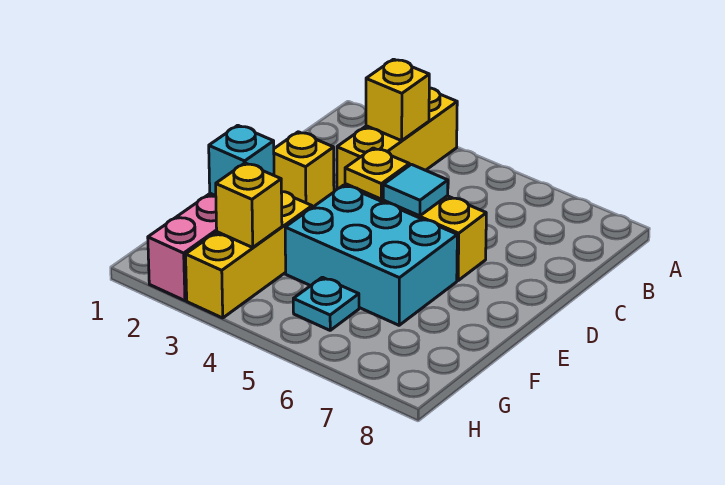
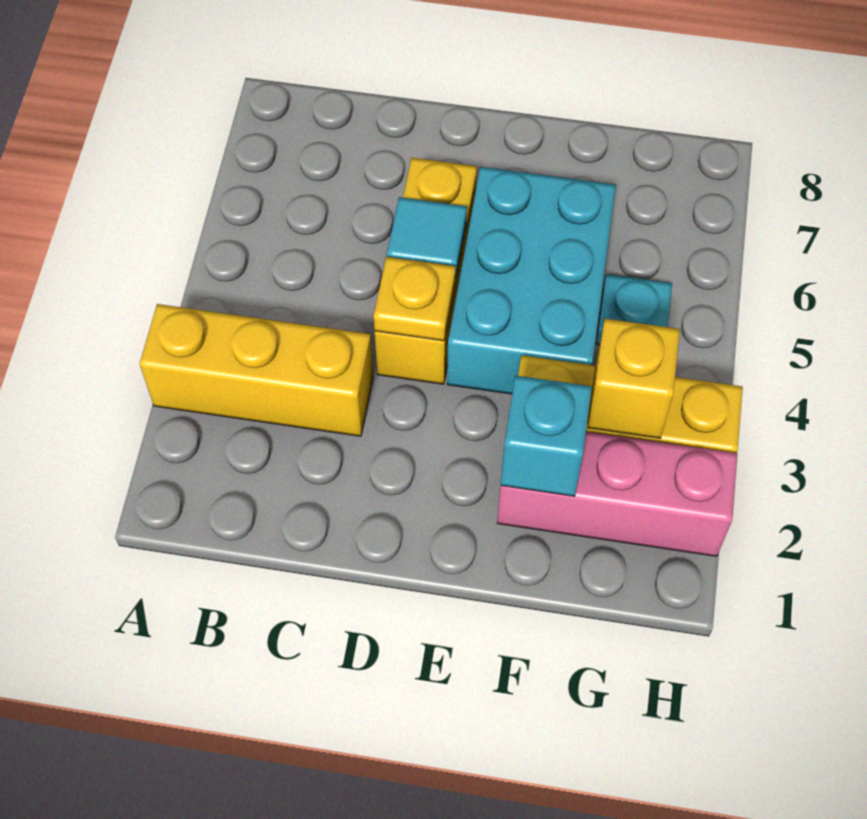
yellow 1x1 brick [366,59,429,141] -> none
yellow 1x1 brick [274,132,334,207] -> none

